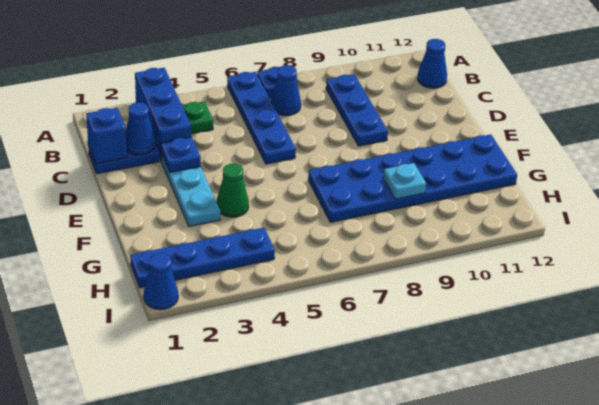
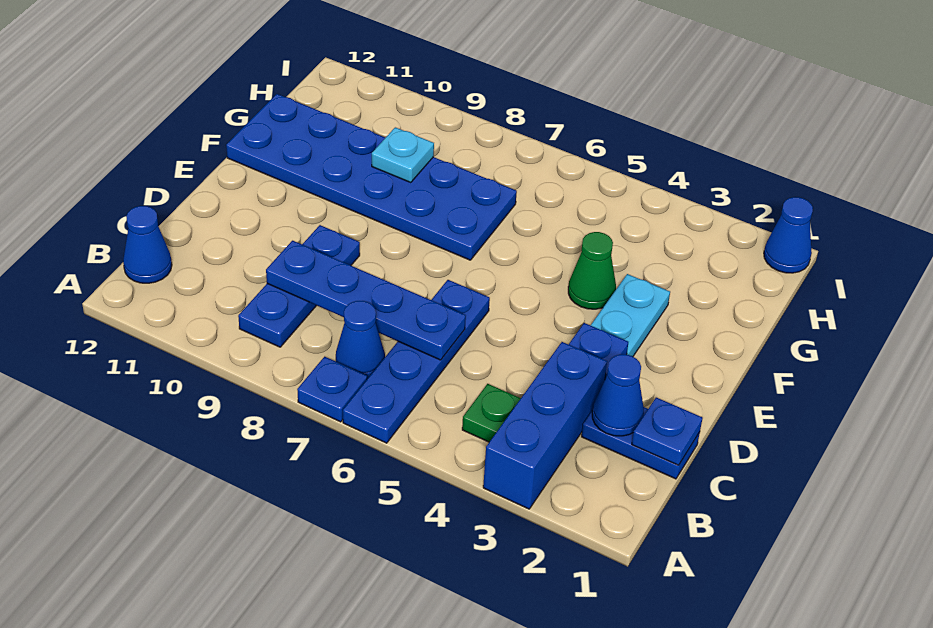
blue 1x1 brick [86,108,127,164] -> blue 1x1 plate [632,397,703,465]
blue 1x4 plate [130,228,275,288] -> blue 1x4 plate moved to [266,241,466,360]

